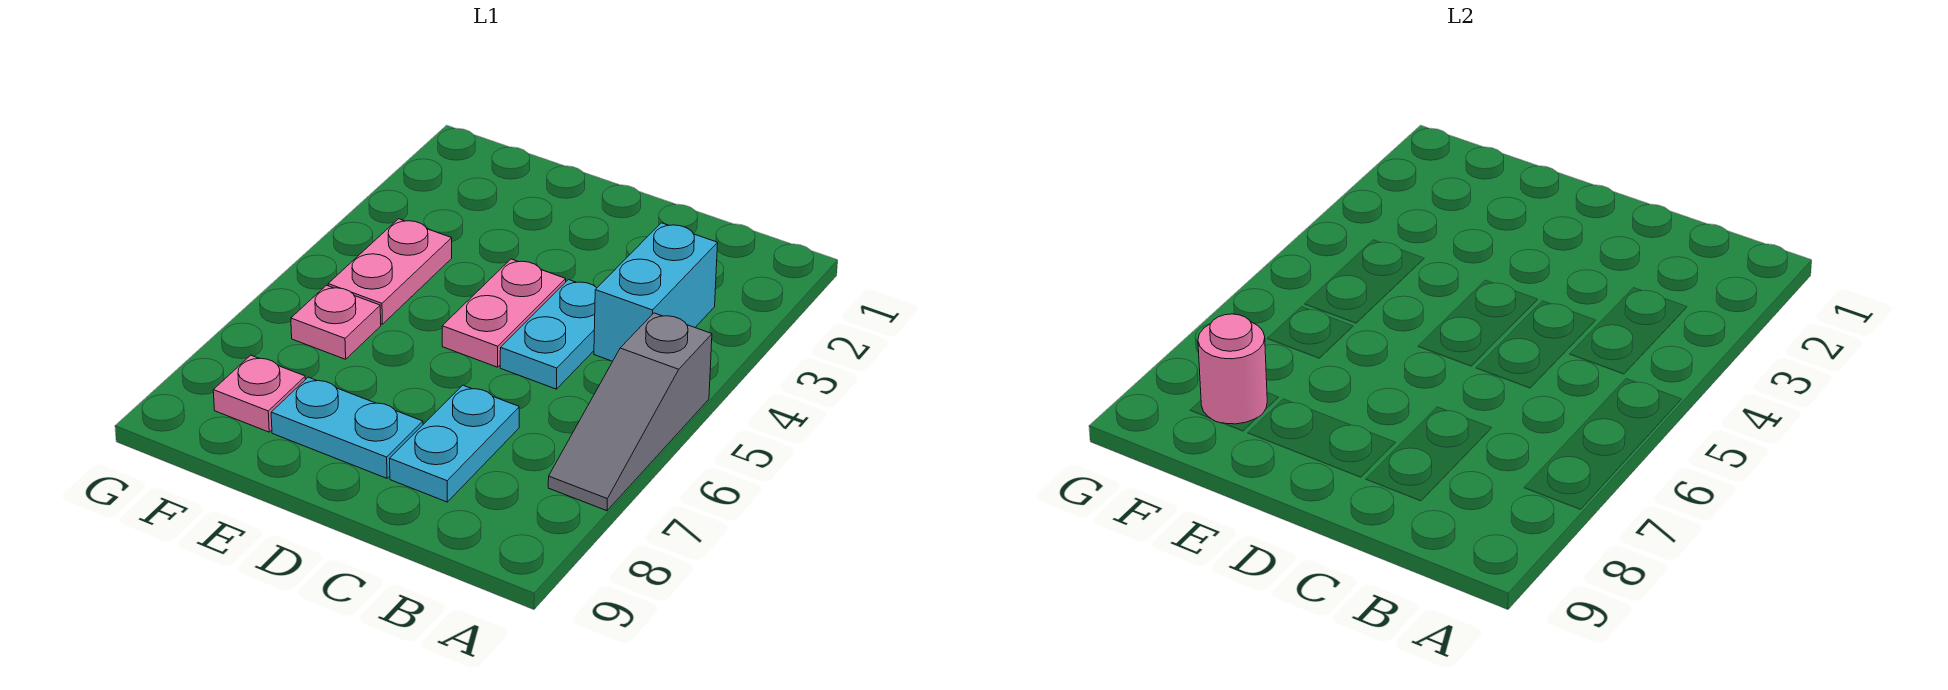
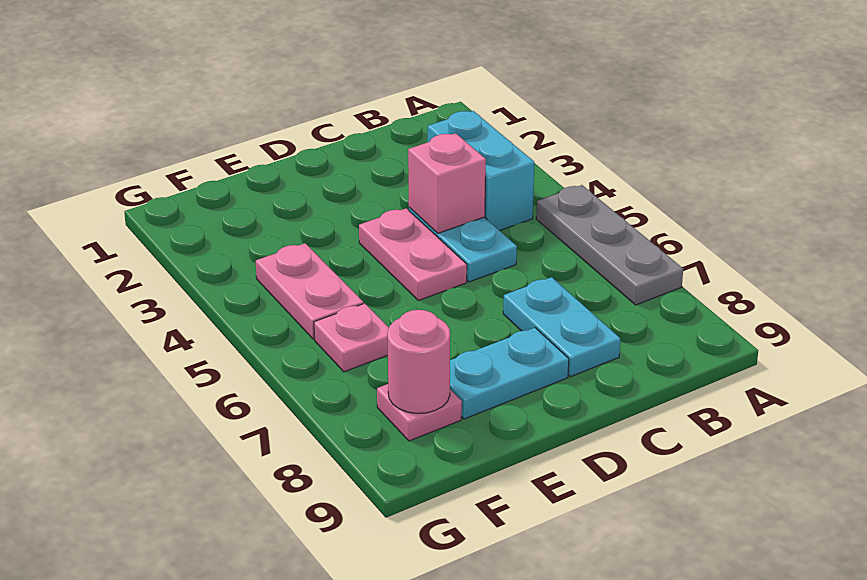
grey 1x3 slope [548,313,712,511] -> grey 1x3 plate [536,185,683,305]
none -> pink 1x1 brick [408,133,486,233]

